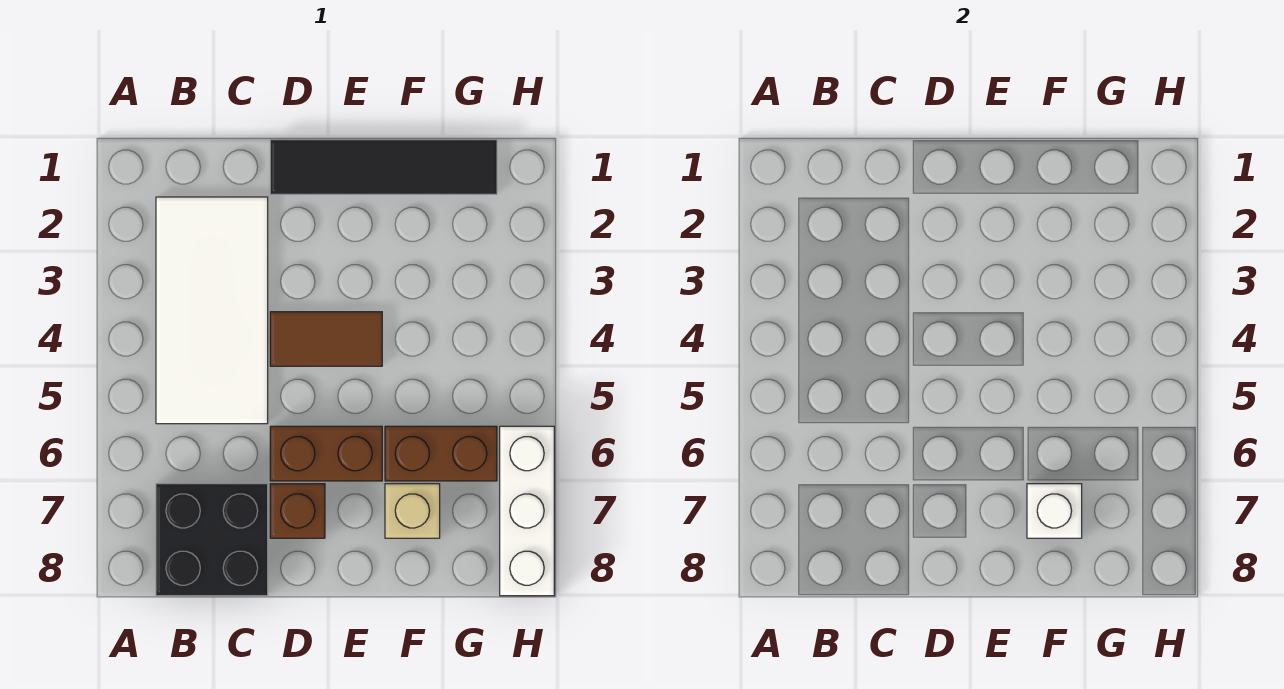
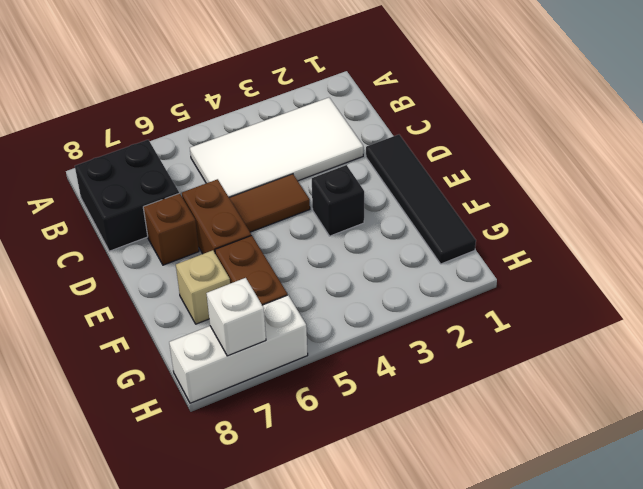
brown 1x2 tile [270,312,382,366] -> brown 1x2 tile turned to [229,174,310,232]
none -> black 1x1 brick [312,165,364,236]
white 1x1 brick [1027,484,1082,538] -> white 1x1 brick moved to [206,278,266,356]

